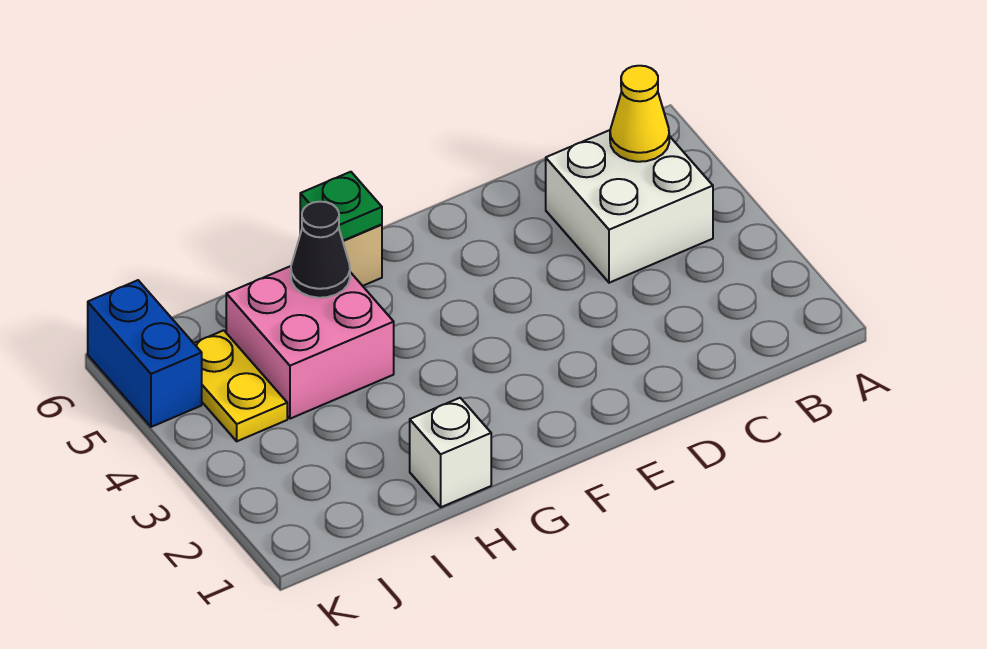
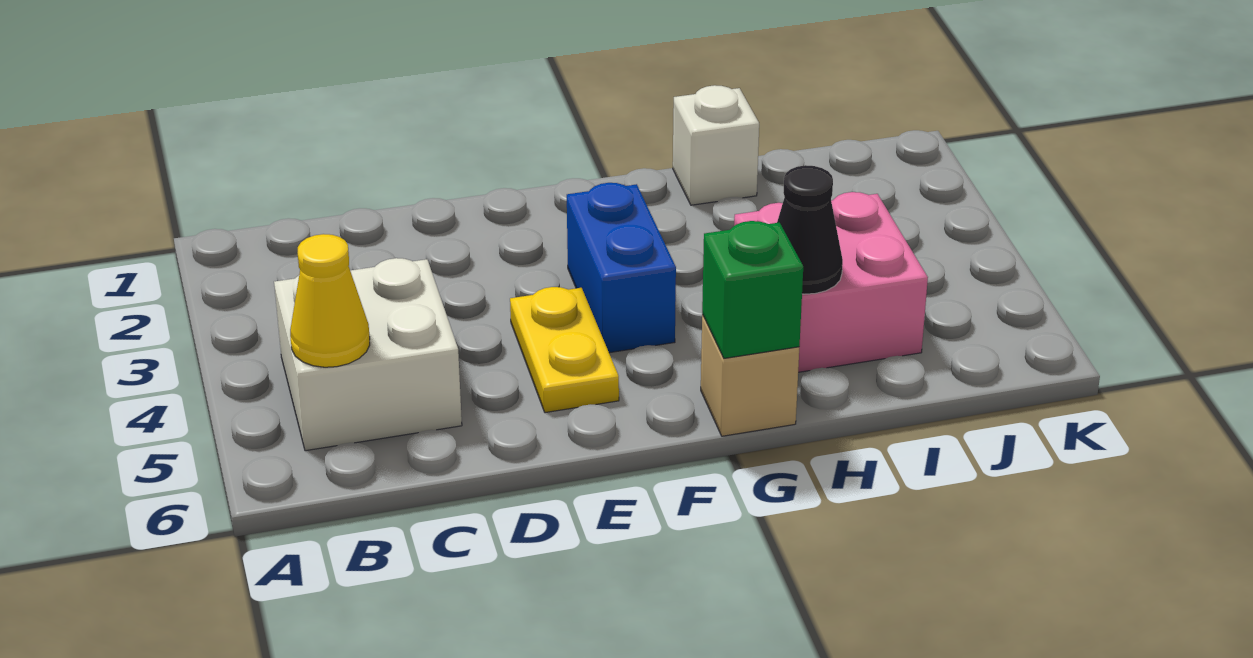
green 1x1 plate [300,172,382,241] -> green 1x1 brick [702,221,803,358]
yellow 1x2 plate [194,330,287,441] -> yellow 1x2 plate moved to [510,287,619,413]
blue 1x2 brick [88,280,202,427] -> blue 1x2 brick moved to [567,183,676,353]

